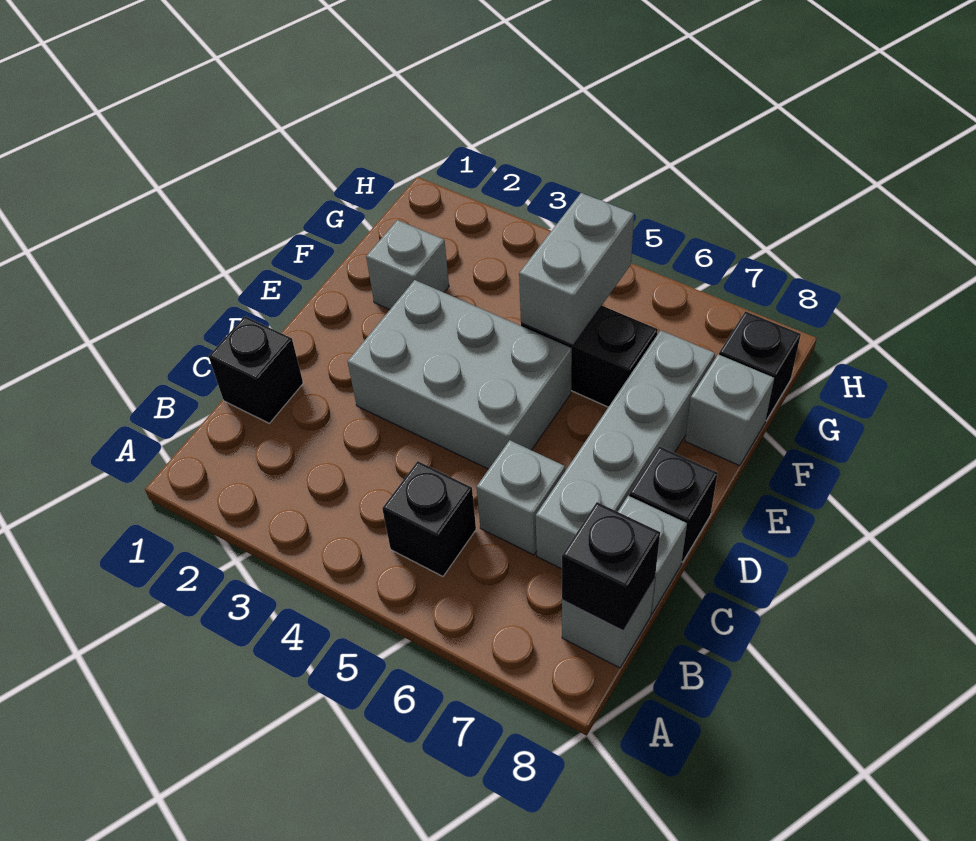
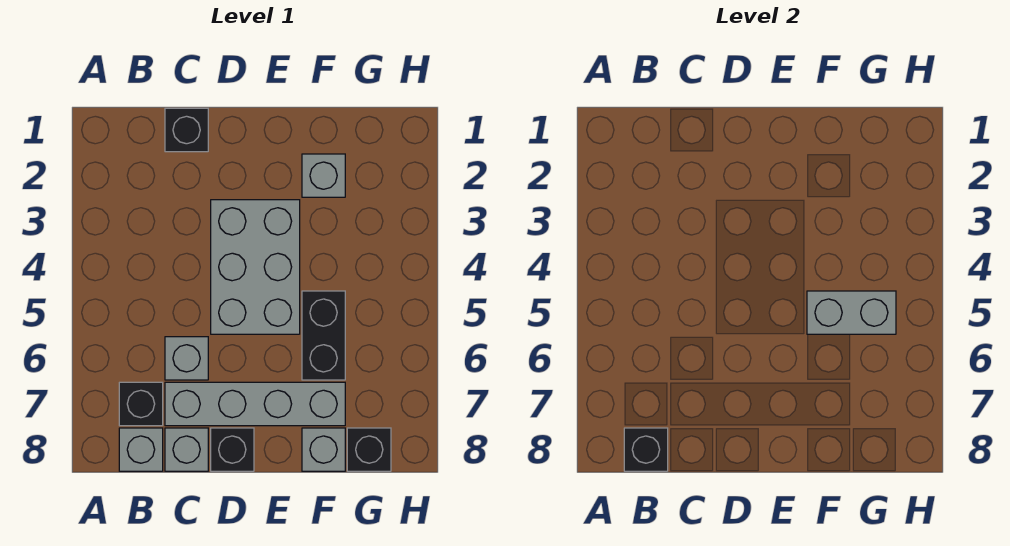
black 1x1 brick [382,461,476,576] -> black 1x1 brick moved to [119,382,163,426]

